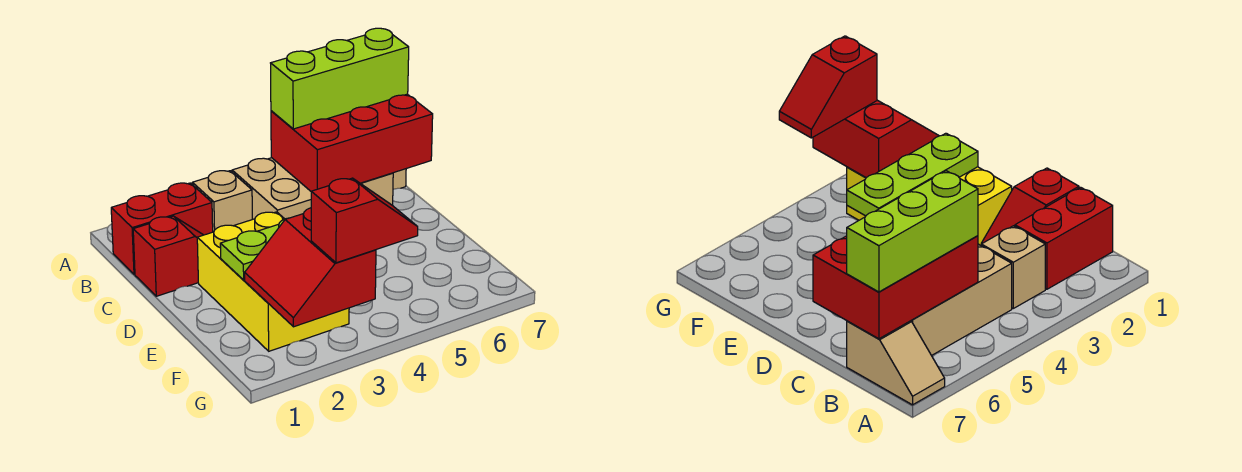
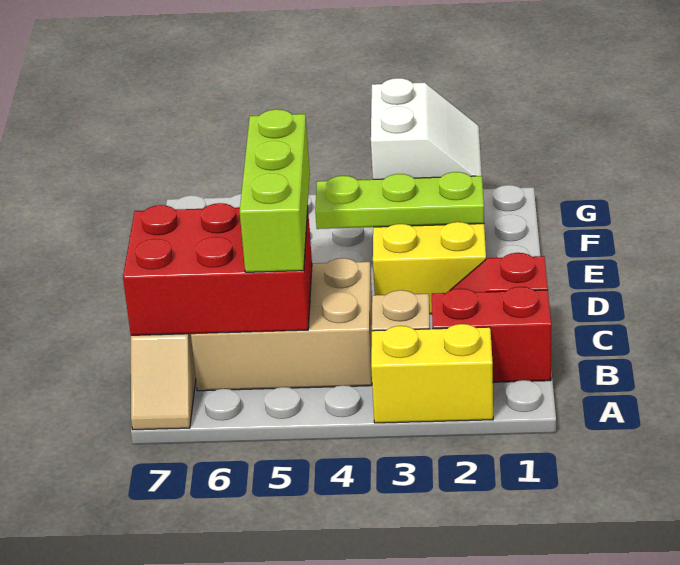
none -> yellow 1x2 brick [371,324,493,423]
lime 1x3 brick [271,28,409,129] -> lime 1x3 brick turned to [240,109,310,272]
red 2x2 slope [245,208,376,327] -> white 2x2 slope [371,78,482,179]
red 1x2 slope [311,178,418,263] -> none

